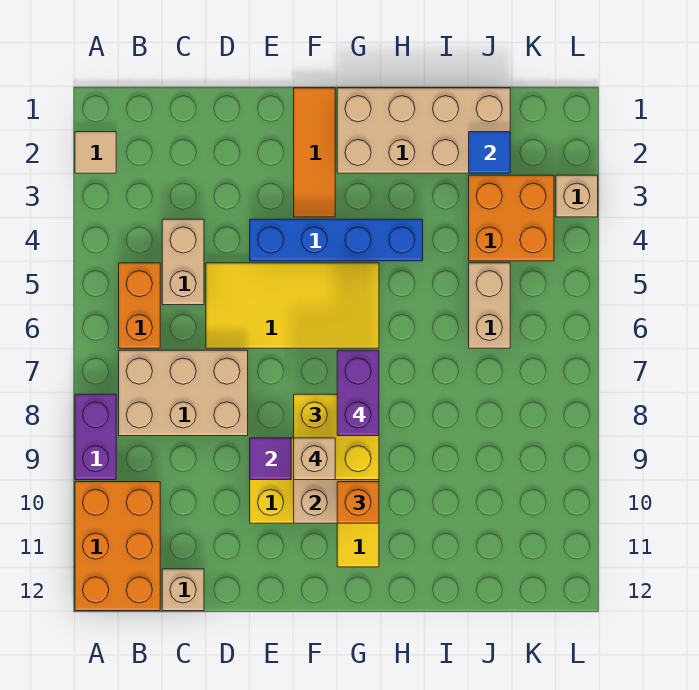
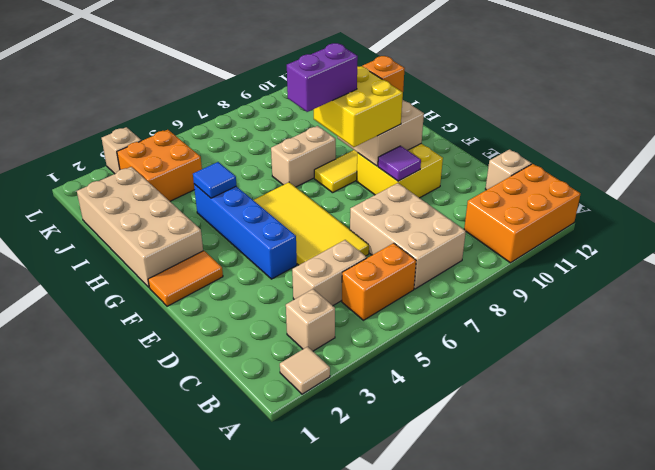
purple 1x2 brick [75,394,116,480] -> none
orange 1x3 tile [294,88,335,217] -> orange 1x2 tile [148,251,223,306]
tan 1x1 brick [294,438,335,480] -> tan 1x1 brick moved to [286,289,335,351]
blue 1x1 tile [469,132,510,173] -> blue 1x1 tile moved to [193,162,237,198]
tan 1x2 brick [469,263,510,348] -> tan 1x2 brick moved to [271,126,336,187]

